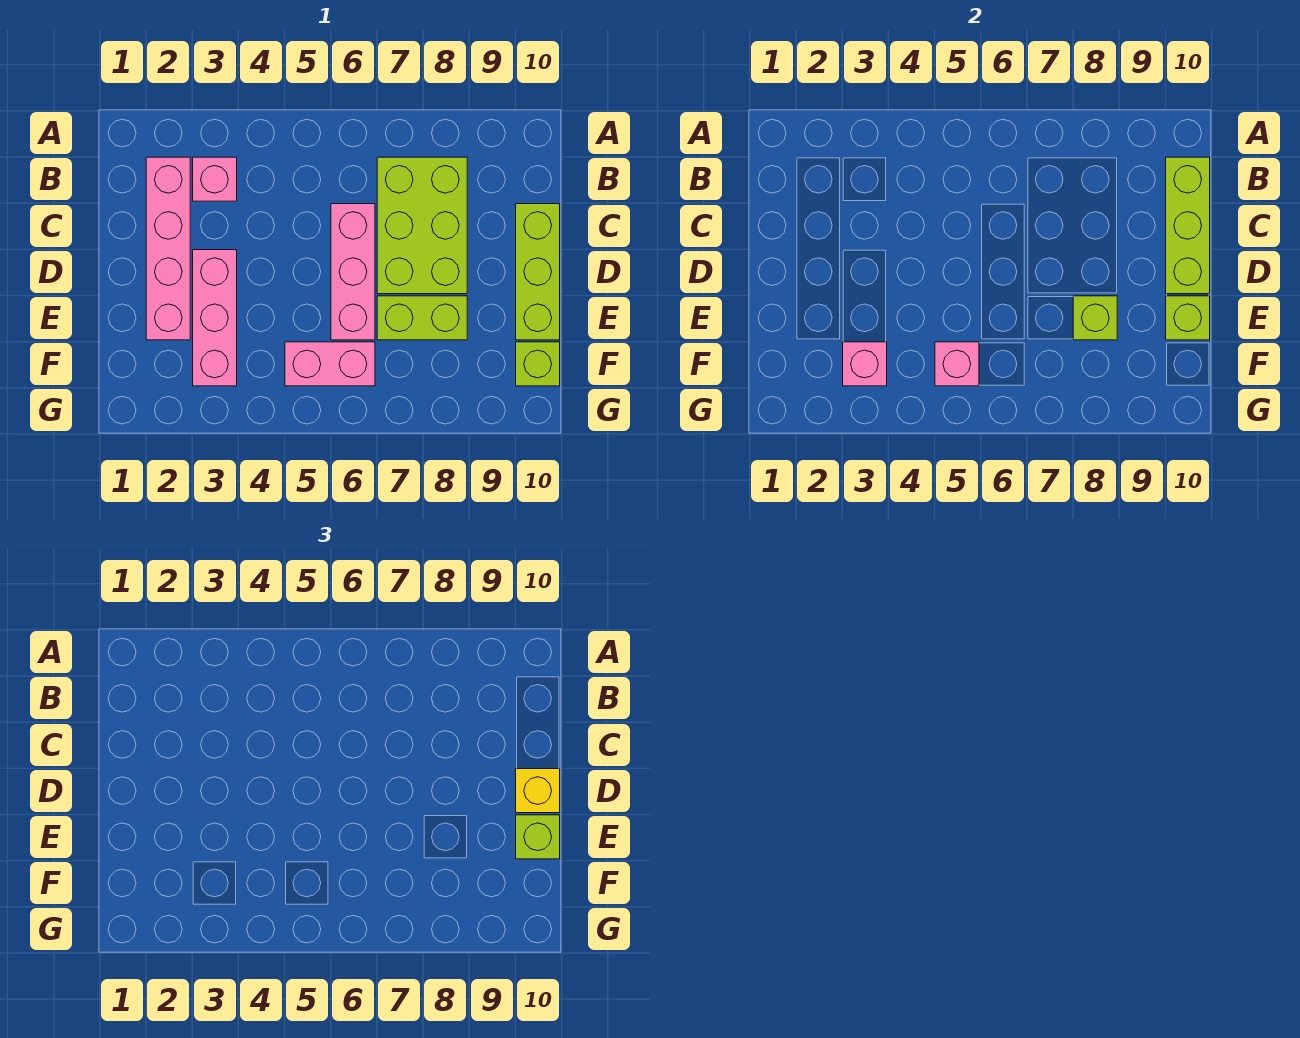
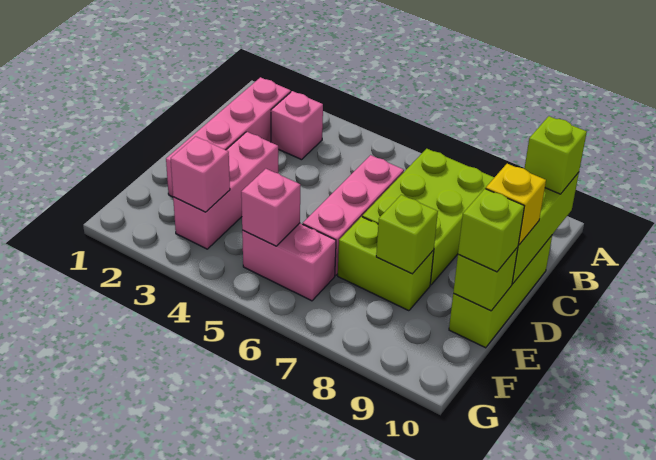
lime 1x1 brick [516,342,560,386] -> lime 1x1 brick moved to [524,116,587,194]

